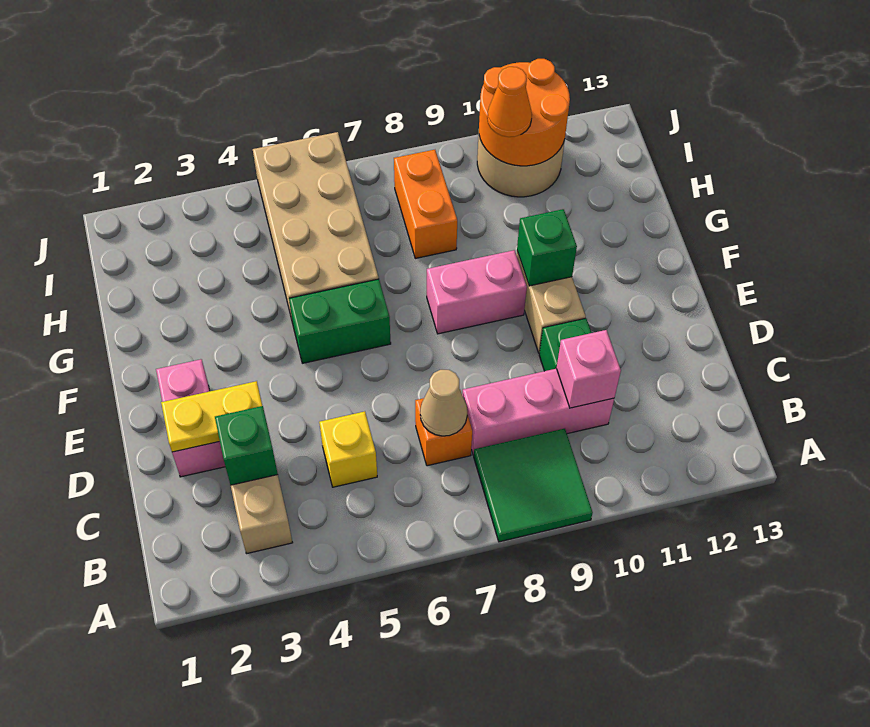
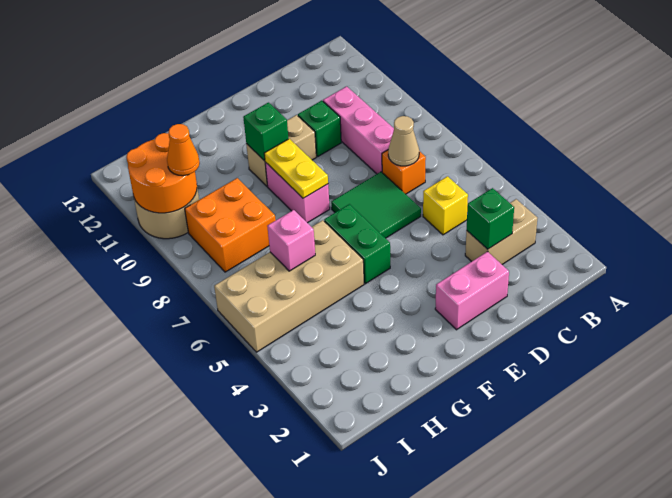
green 2x2 tile [474,429,593,542] -> green 2x2 tile moved to [331,172,421,238]
pink 1x1 brick [557,330,621,408] -> pink 1x1 brick moved to [267,210,315,271]
yellow 1x2 plate [161,381,262,452] -> yellow 1x2 plate moved to [264,139,328,198]
orange 1x2 brick [394,150,457,258] -> orange 2x2 brick [185,178,276,272]

